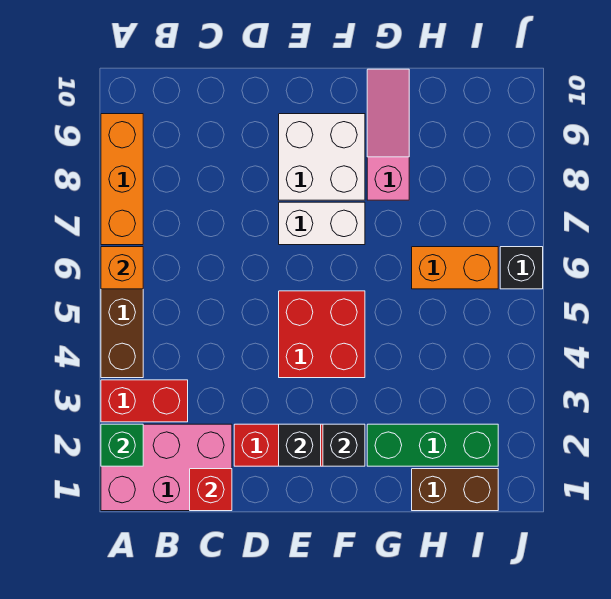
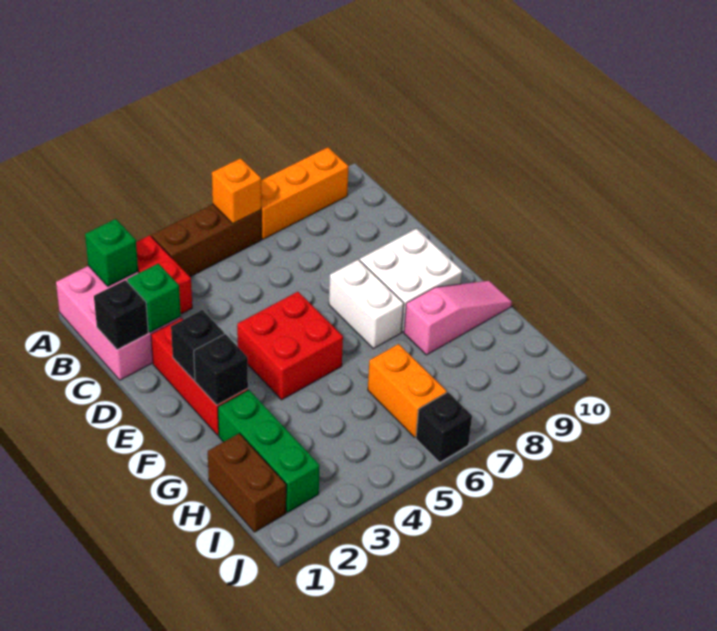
red 1x1 brick [190,469,232,511] -> black 1x1 brick [94,280,148,350]
none -> green 1x1 brick [127,264,181,333]

